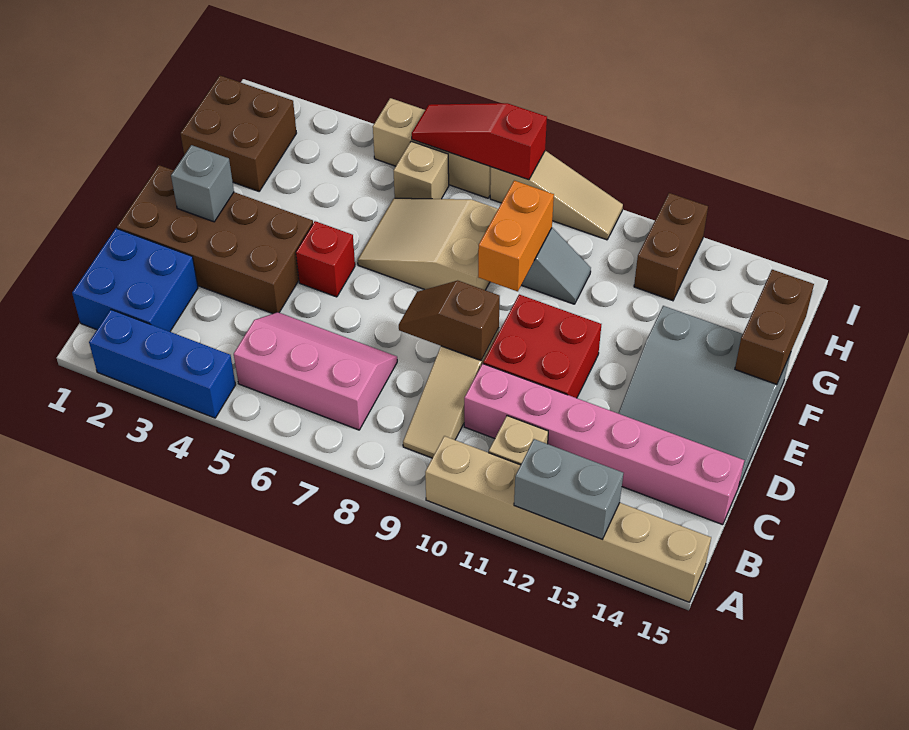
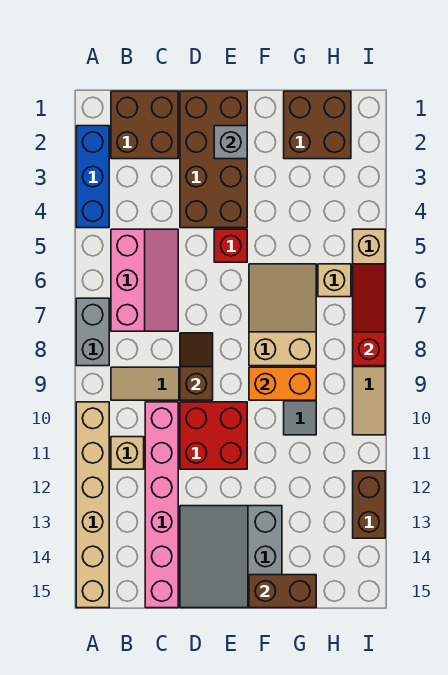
grey 1x2 brick [514,439,623,539] -> grey 1x2 brick moved to [76,298,109,366]
blue 2x2 brick [72,228,198,332] -> brown 2x2 brick [111,91,178,159]
brown 1x2 brick [634,193,708,301] -> brown 1x2 brick turned to [353,471,385,538]

